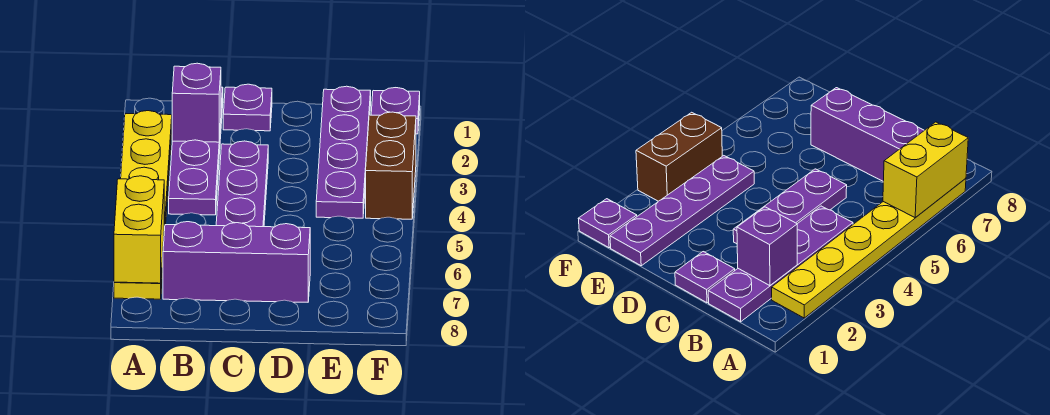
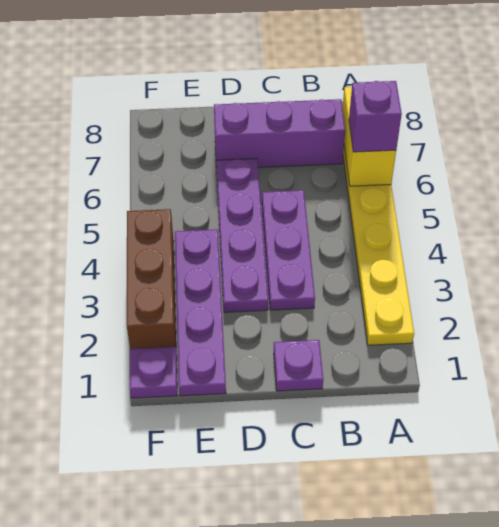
purple 1x4 plate [169,87,223,215] -> purple 1x4 plate moved to [216,158,268,312]
purple 1x1 brick [172,63,221,142] -> purple 1x1 brick moved to [349,81,402,152]
brown 1x2 brick [366,112,416,219] -> brown 1x3 brick [127,209,176,349]

